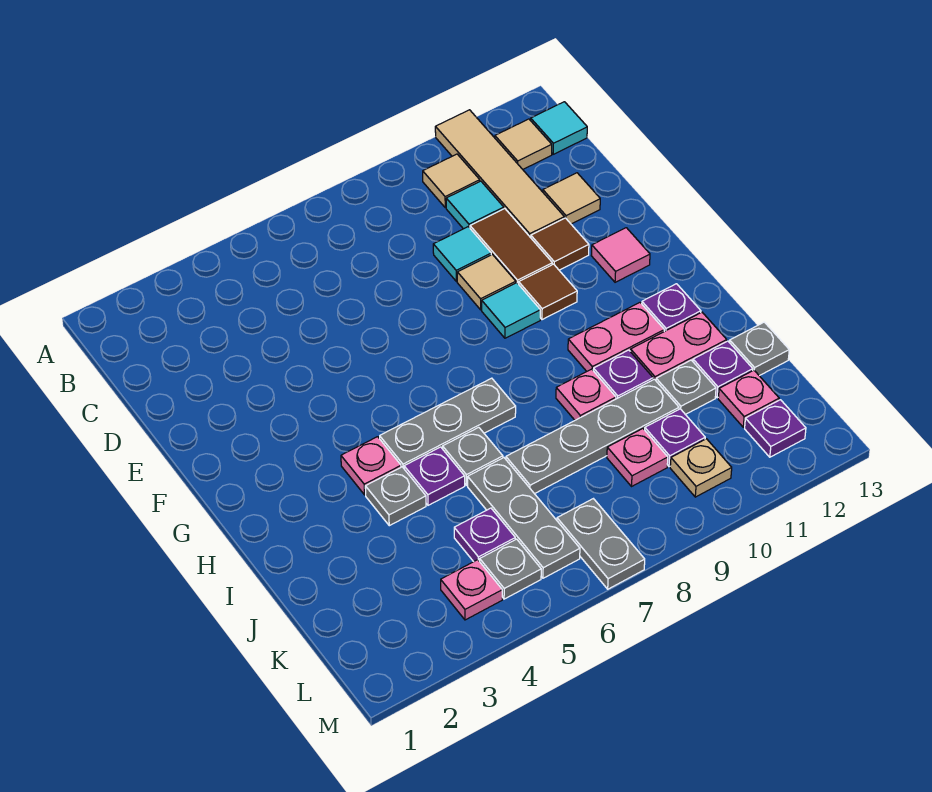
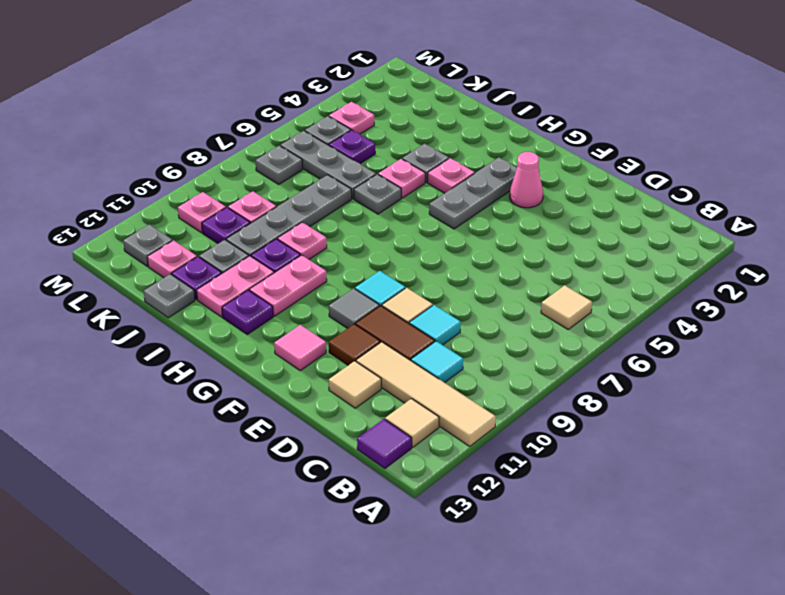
tan 1x1 tile [423,154,480,208] -> tan 1x1 tile moved to [541,285,592,329]
cyan 1x1 tile [531,102,587,154] -> purple 1x1 tile [357,419,412,468]
none -> pink 1x1 cone [510,152,543,208]
brown 1x1 tile [519,264,577,320] -> grey 1x1 tile [329,289,379,328]
grey 1x3 plate [380,378,516,468] -> grey 1x3 plate moved to [429,158,517,229]
purple 1x1 plate [404,447,465,505] -> pink 1x1 plate [378,159,425,198]
grey 1x2 plate [557,499,645,589] -> grey 1x1 plate [256,146,303,184]
tan 1x1 plate [670,439,732,497] -> pink 1x1 plate [178,192,226,233]
purple 1x1 plate [745,400,806,457] -> grey 1x1 plate [123,225,172,266]

